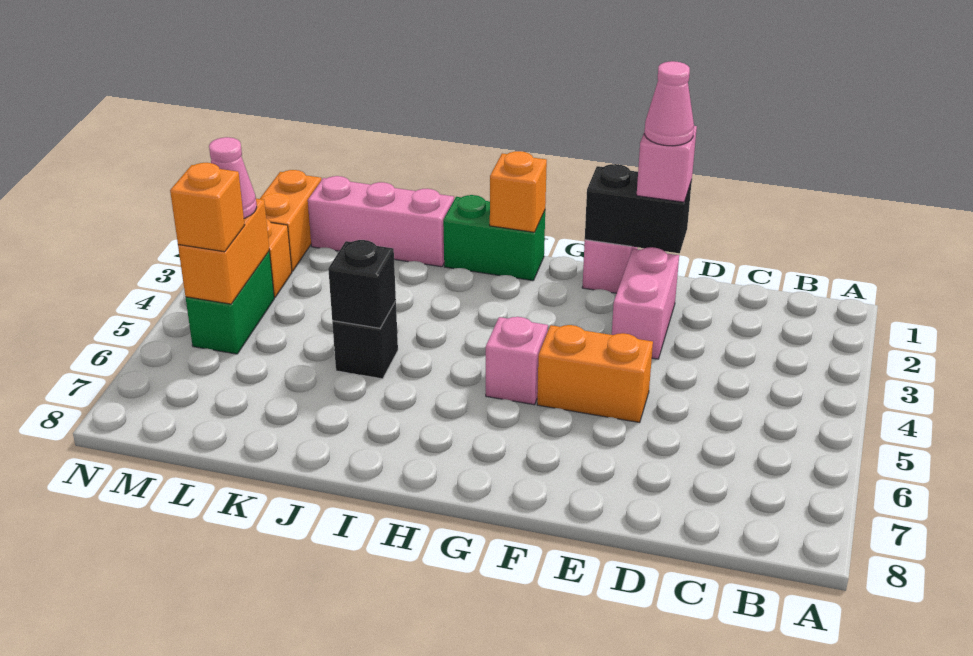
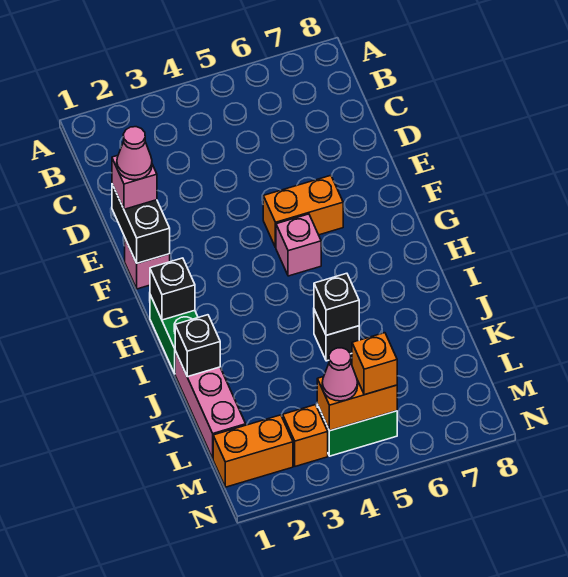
pink 1x2 brick [612,247,679,359] -> none
orange 1x2 brick [537,325,653,423] -> orange 1x2 brick turned to [263,175,343,248]
orange 1x1 brick [490,151,547,232] -> black 1x1 brick [150,258,195,320]
none -> black 1x1 brick [175,315,220,377]

